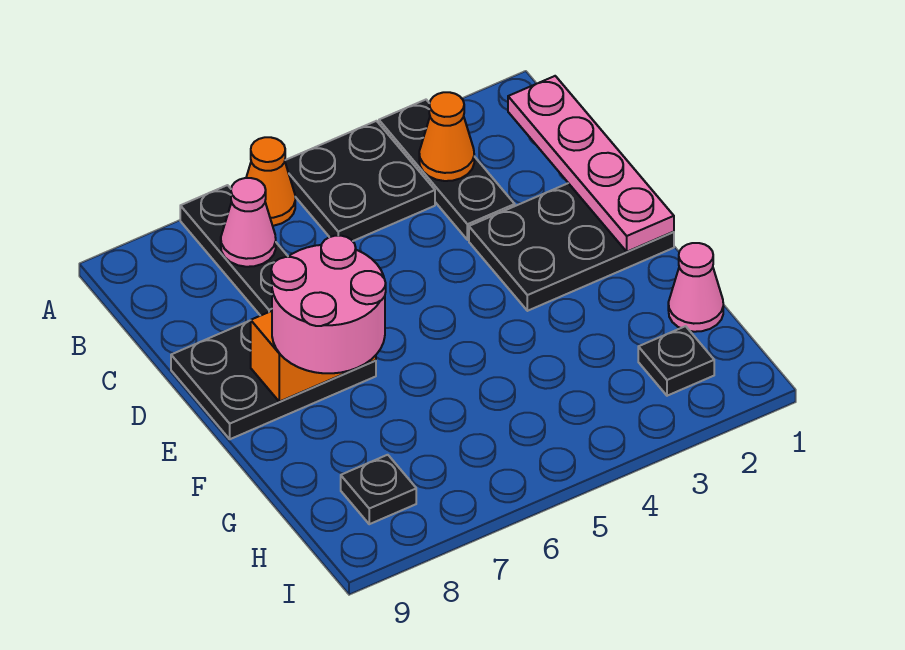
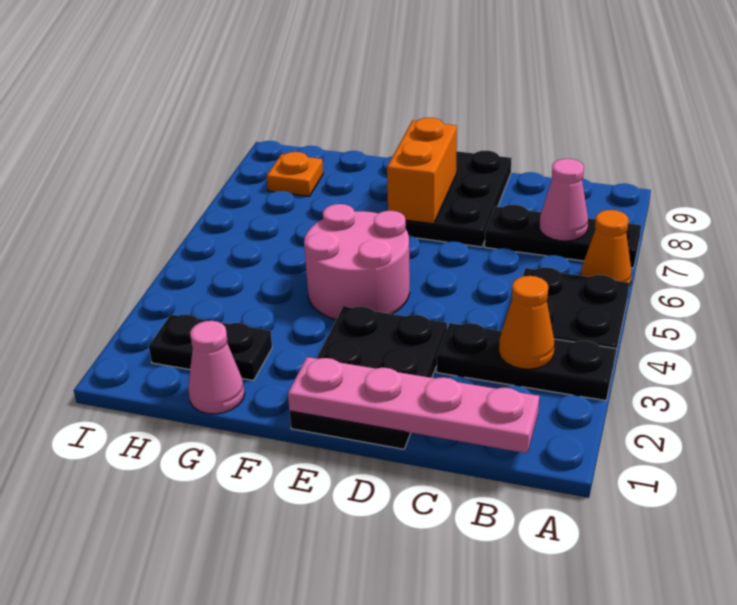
pink 2x2 round brick [271,236,386,373] -> pink 2x2 round brick moved to [304,204,410,320]
black 1x1 plate [638,326,714,396] -> black 1x2 plate [149,314,272,381]
black 1x1 plate [341,455,416,524] -> orange 1x1 plate [267,152,323,196]

